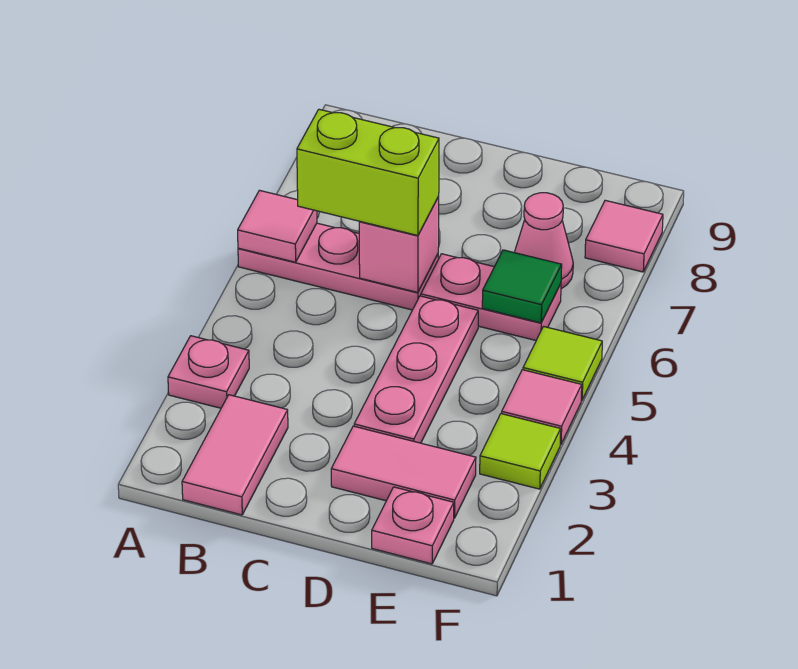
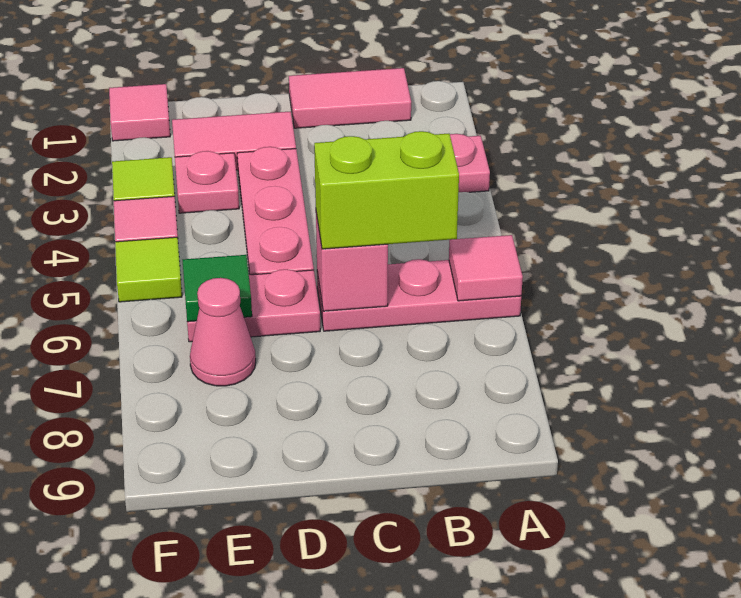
pink 1x2 tile [182,395,288,515] -> pink 1x2 tile turned to [289,68,411,128]
pink 1x1 plate [372,487,454,564] -> pink 1x1 plate moved to [175,151,239,213]
pink 1x1 tile [585,200,663,272] -> pink 1x1 tile moved to [109,84,170,141]

